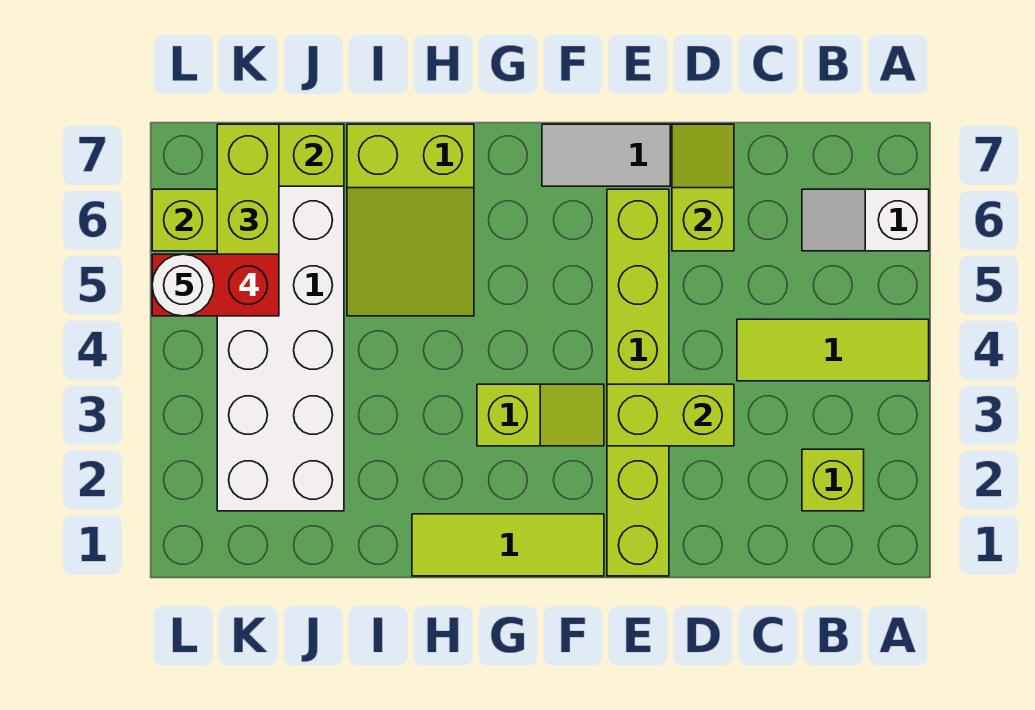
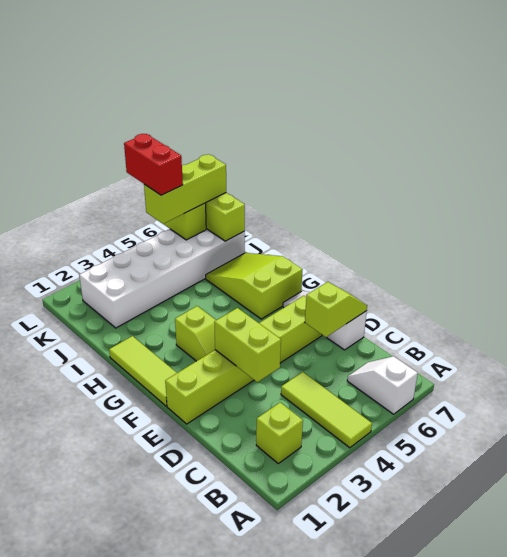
lime 2x3 slope [347,124,474,316] -> lime 2x3 slope turned to [206,253,303,319]
white 1x1 round brick [152,254,214,316] -> none

